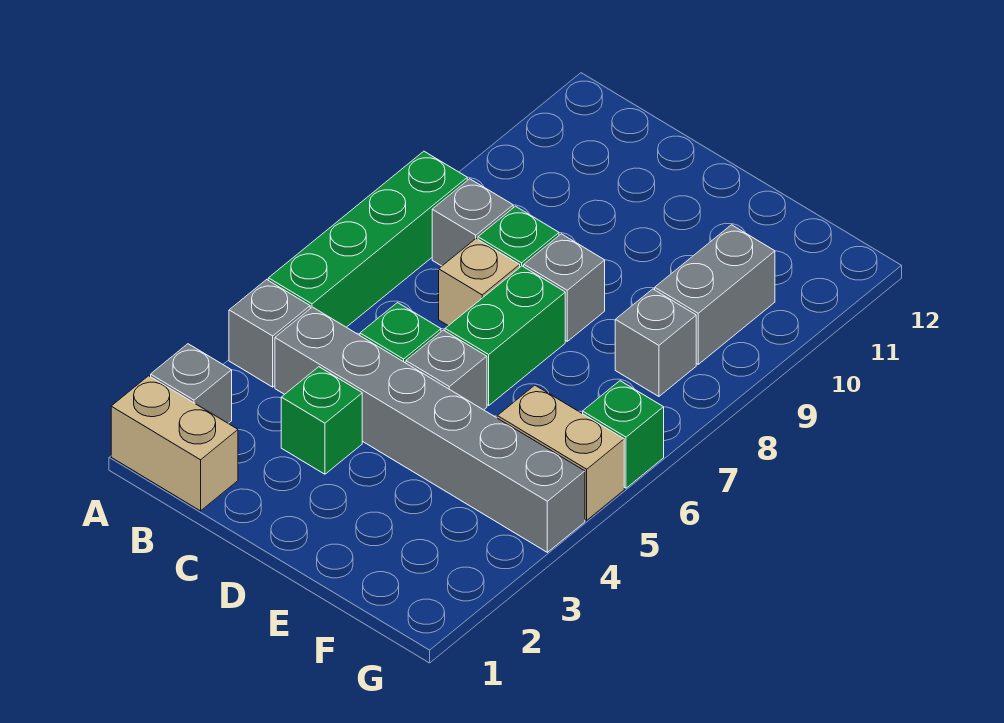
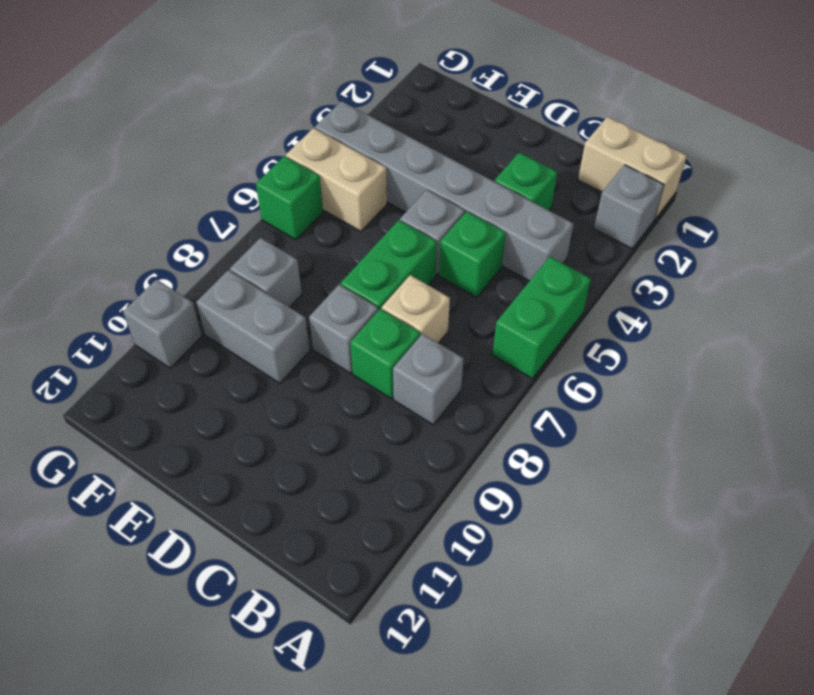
grey 1x1 brick [229,280,310,387] -> grey 1x1 brick moved to [123,279,202,368]
green 1x4 brick [268,151,467,327] -> green 1x2 brick [492,257,591,379]
grey 1x2 brick [655,225,775,364] -> grey 1x2 brick turned to [196,270,310,383]

